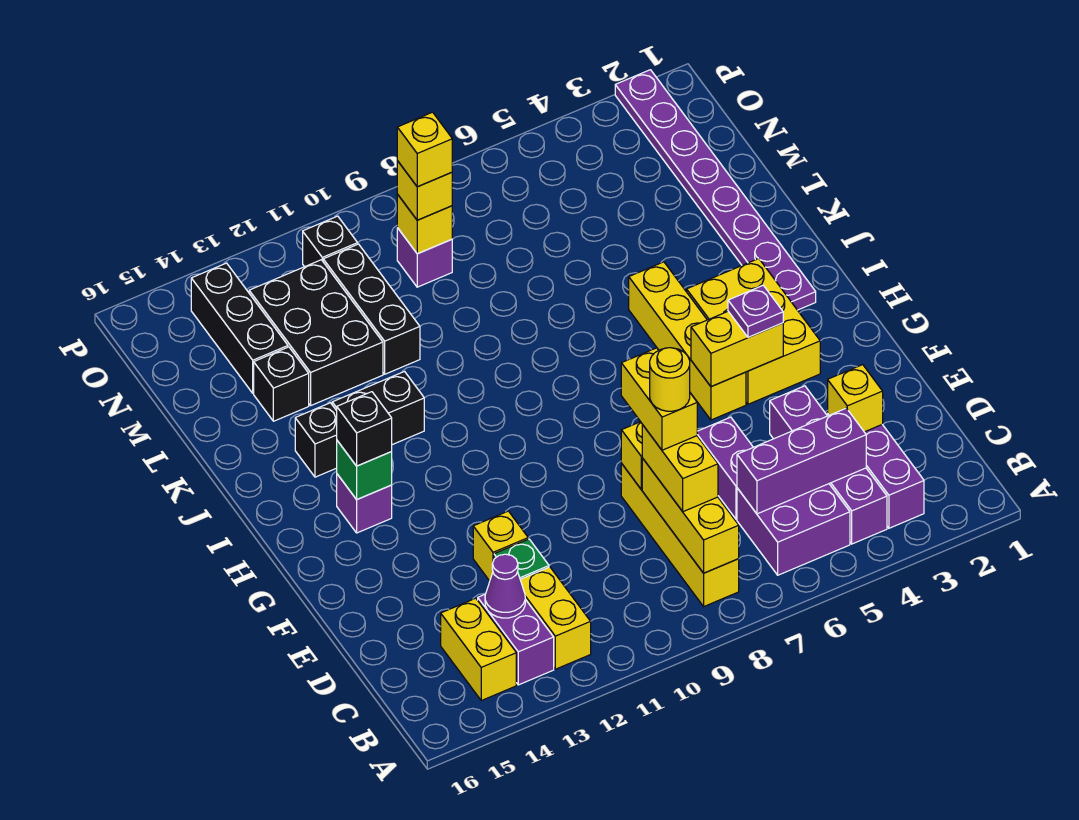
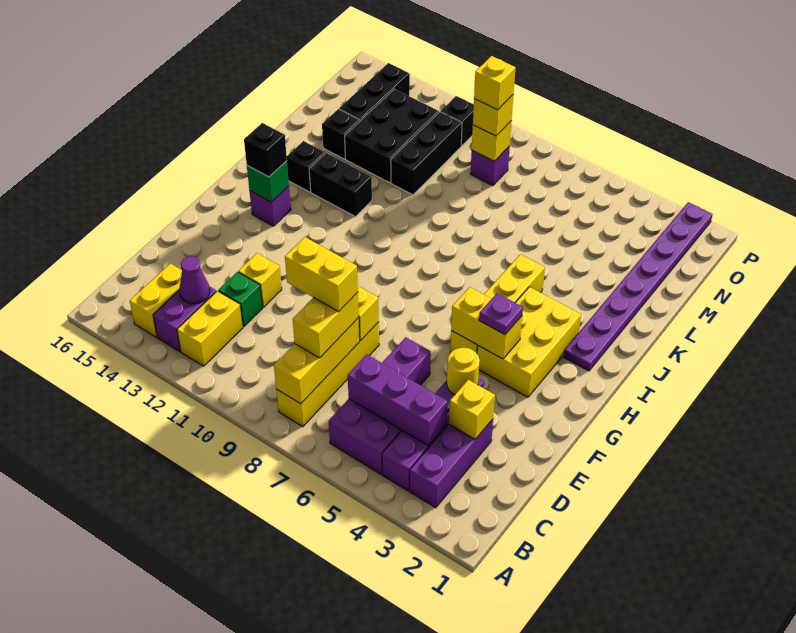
yellow 1x2 brick [621,348,697,450] -> yellow 1x2 brick turned to [285,237,358,312]
yellow 1x1 round brick [650,348,690,411] -> yellow 1x1 round brick moved to [447,348,480,394]

